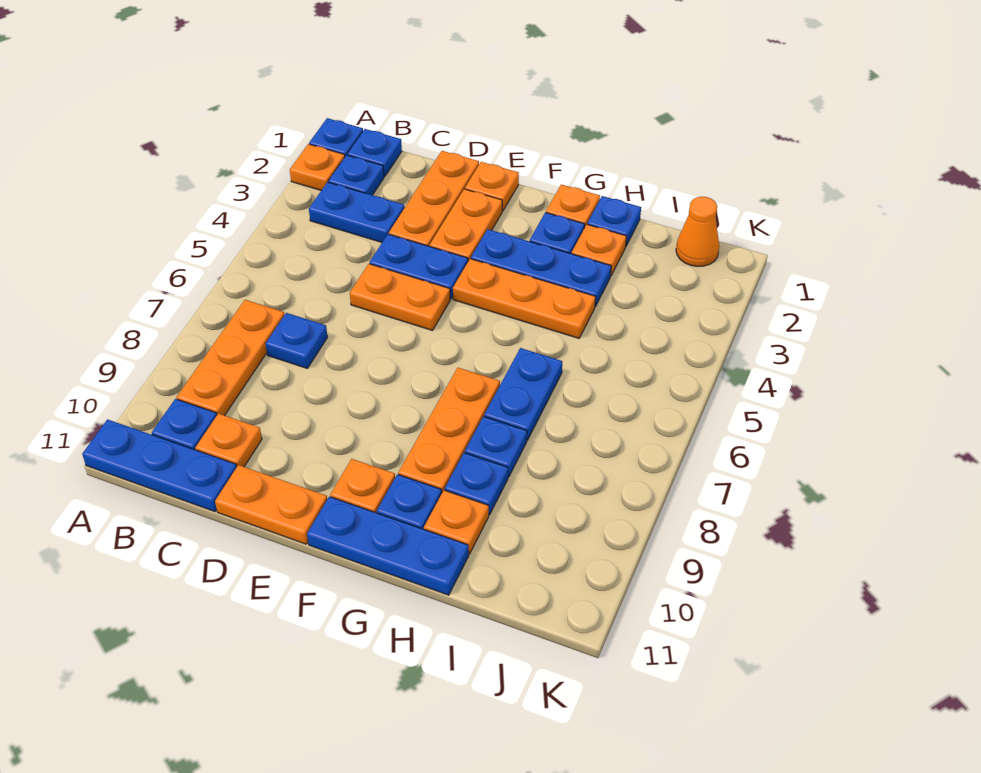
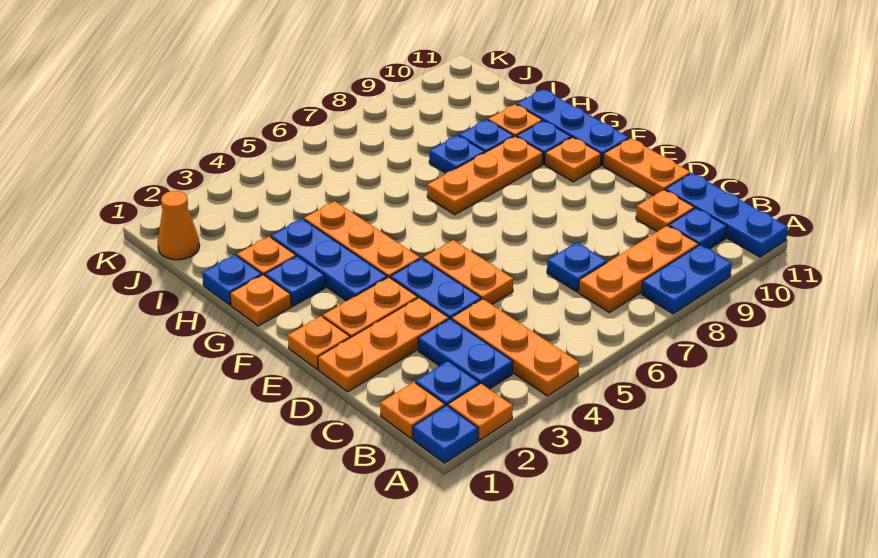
none -> orange 1x3 plate [452,299,579,396]
blue 1x1 plate [347,129,402,177] -> orange 1x1 plate [380,382,445,439]
blue 1x2 plate [484,348,562,440] -> blue 1x2 plate moved to [642,245,732,314]

